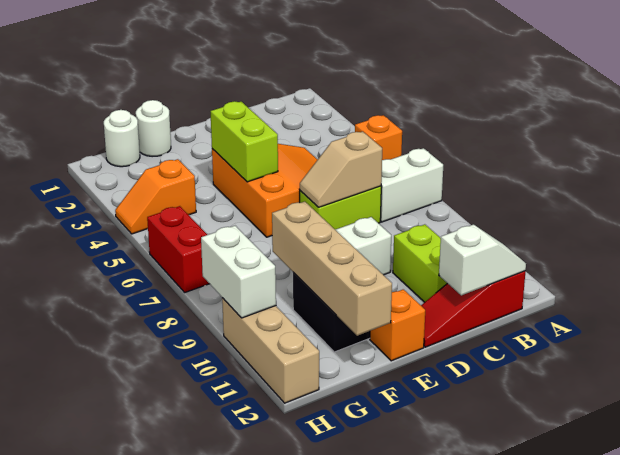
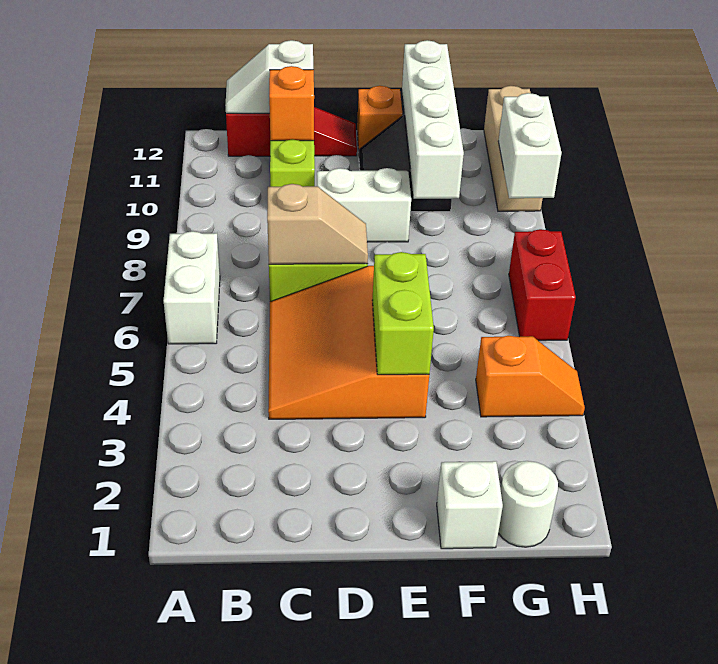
orange 1x1 brick [355,115,402,160] -> orange 1x1 brick moved to [269,66,314,141]
white 1x2 brick [380,148,443,222] -> white 1x2 brick turned to [164,231,220,344]
white 1x1 round brick [136,100,171,157] -> white 1x1 brick [437,461,503,549]
tan 1x4 brick [272,202,392,336] -> white 1x4 brick [402,40,464,199]

